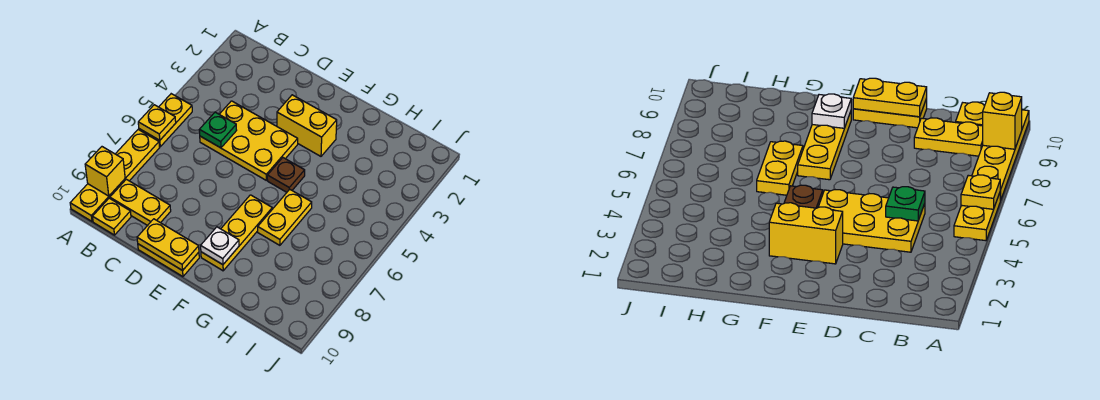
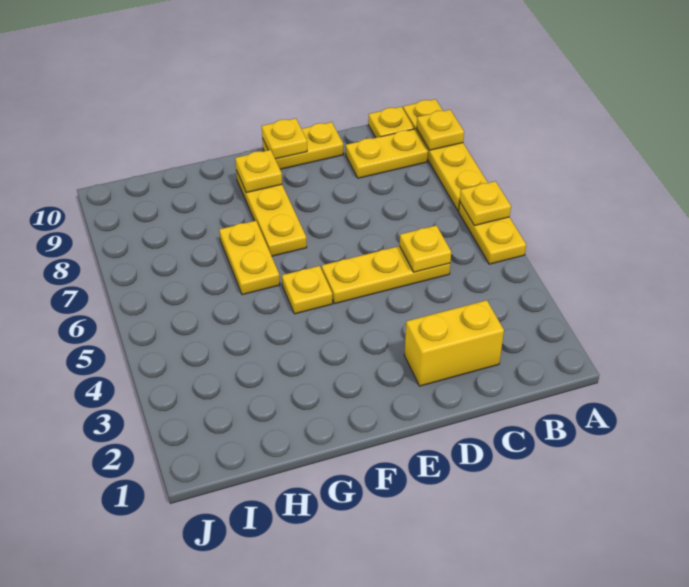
yellow 1x1 brick [85,147,125,196] -> yellow 1x1 plate [416,110,464,150]
yellow 2x3 plate [200,101,298,180] -> yellow 1x3 plate [322,246,450,304]
green 1x1 plate [199,112,237,148] -> yellow 1x1 plate [399,225,451,272]
yellow 1x2 plate [137,219,199,271] -> yellow 1x1 plate [262,118,307,159]
yellow 1x2 brick [277,95,337,156] -> yellow 1x2 brick moved to [404,300,504,386]
brown 1x1 plate [267,158,305,192] -> yellow 1x1 plate [282,266,333,314]
white 1x1 plate [201,227,239,265] -> yellow 1x1 plate [235,150,282,193]

